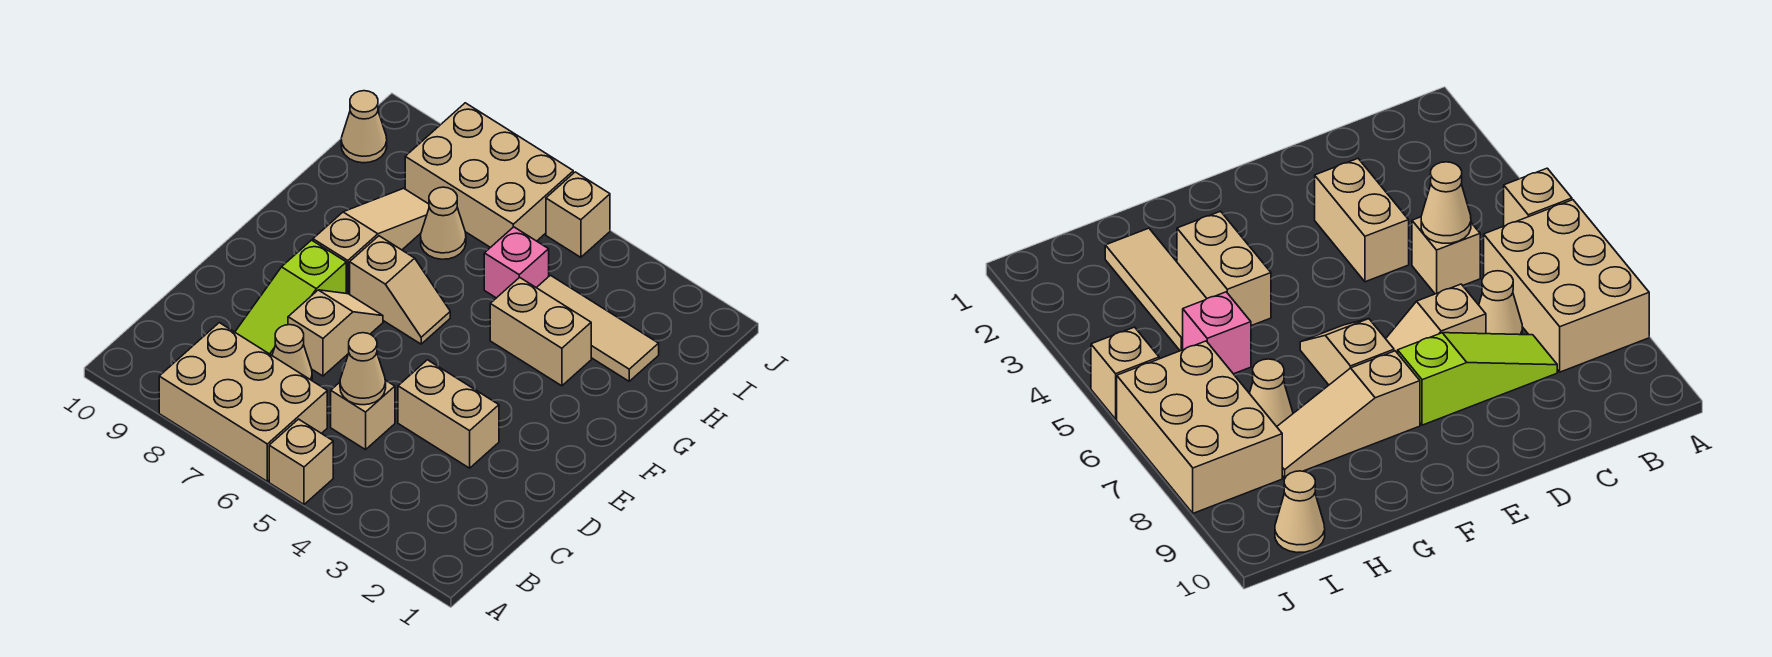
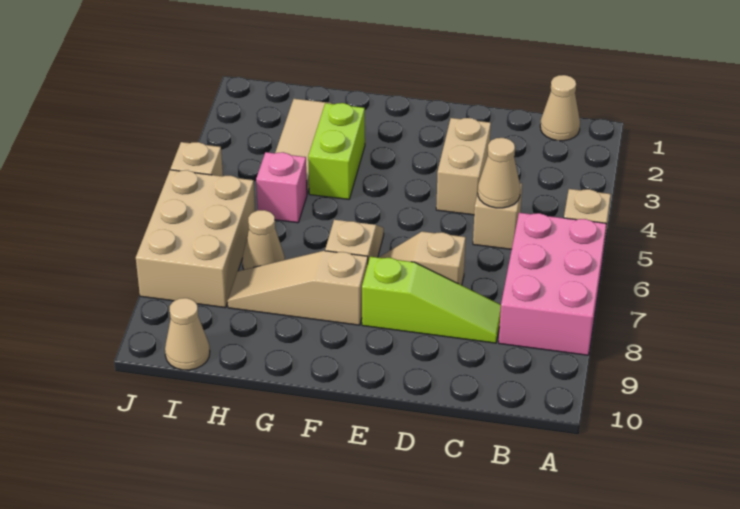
tan 2x3 brick [159,323,327,481] -> pink 2x3 brick [499,213,607,355]
tan 1x1 cone [272,325,312,380] -> tan 1x1 cone moved to [540,75,580,141]
tan 1x2 brick [490,277,591,386] -> lime 1x2 brick [308,103,365,199]

